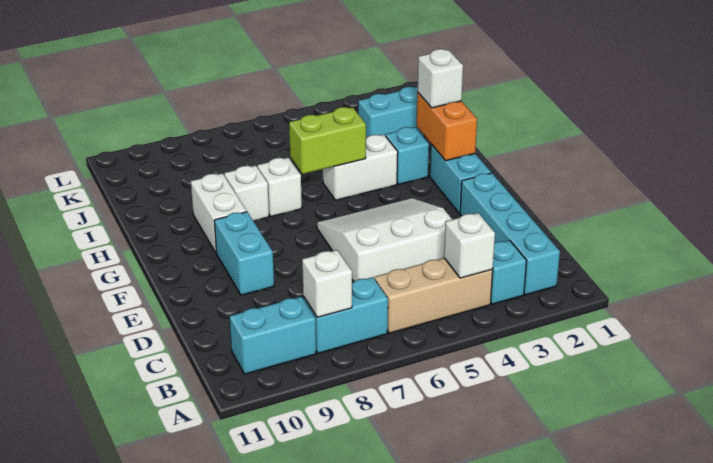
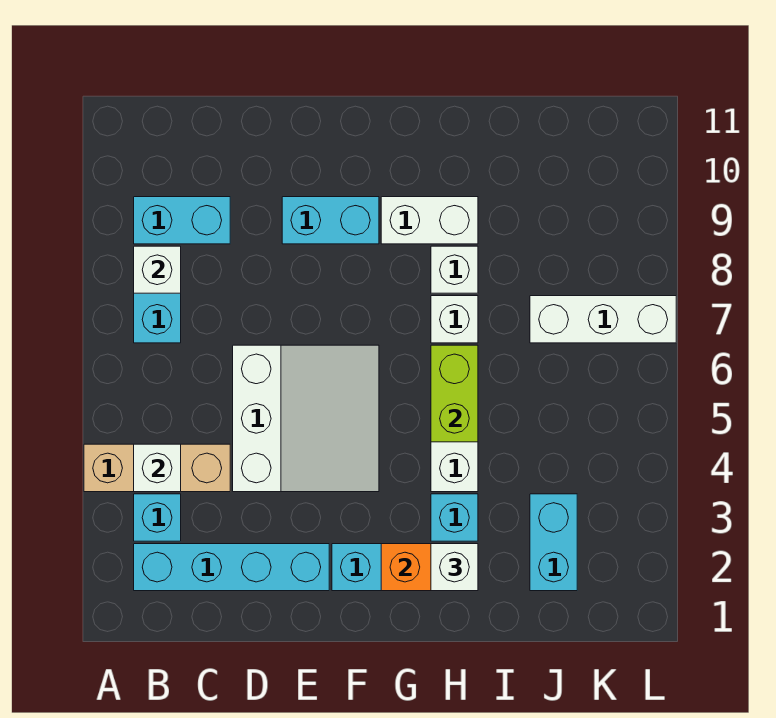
tan 1x3 brick [375,258,493,333] -> tan 1x3 brick turned to [84,444,230,492]
cyan 1x2 brick [230,297,316,374] -> cyan 1x2 brick turned to [134,197,230,244]
none -> white 1x3 brick [530,296,676,343]

